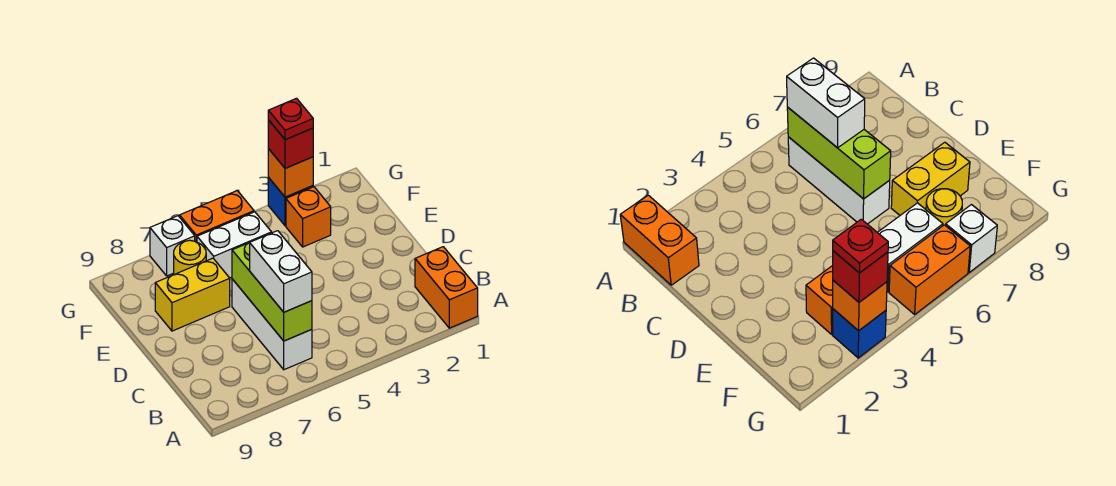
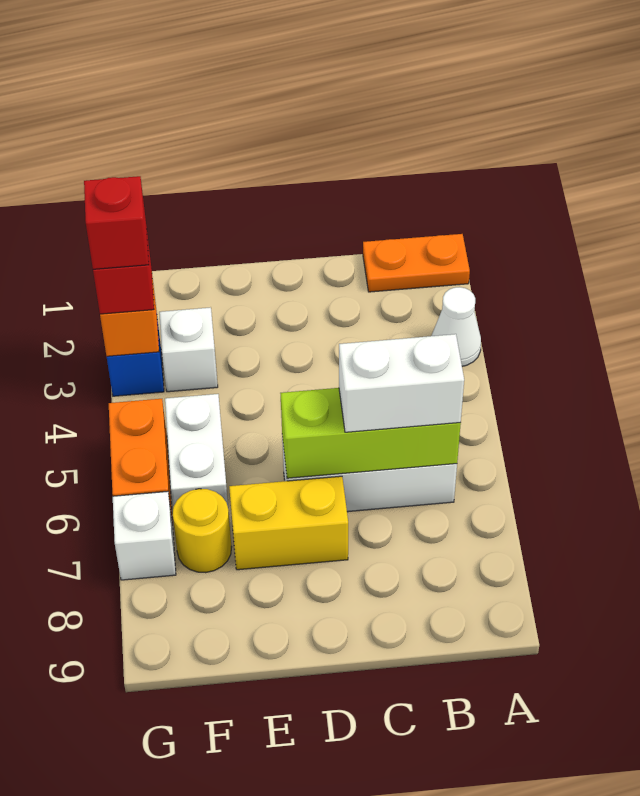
orange 1x2 brick [415,247,478,328] -> orange 1x2 plate [363,234,470,292]
none -> white 1x1 cone [431,287,481,366]
yellow 1x2 brick [155,258,230,331] -> yellow 1x2 brick turned to [229,476,348,570]
orange 1x1 brick [286,187,331,247] -> white 1x1 brick [159,307,218,392]
red 1x1 plate [268,98,313,140] -> red 1x1 brick [84,176,149,269]

